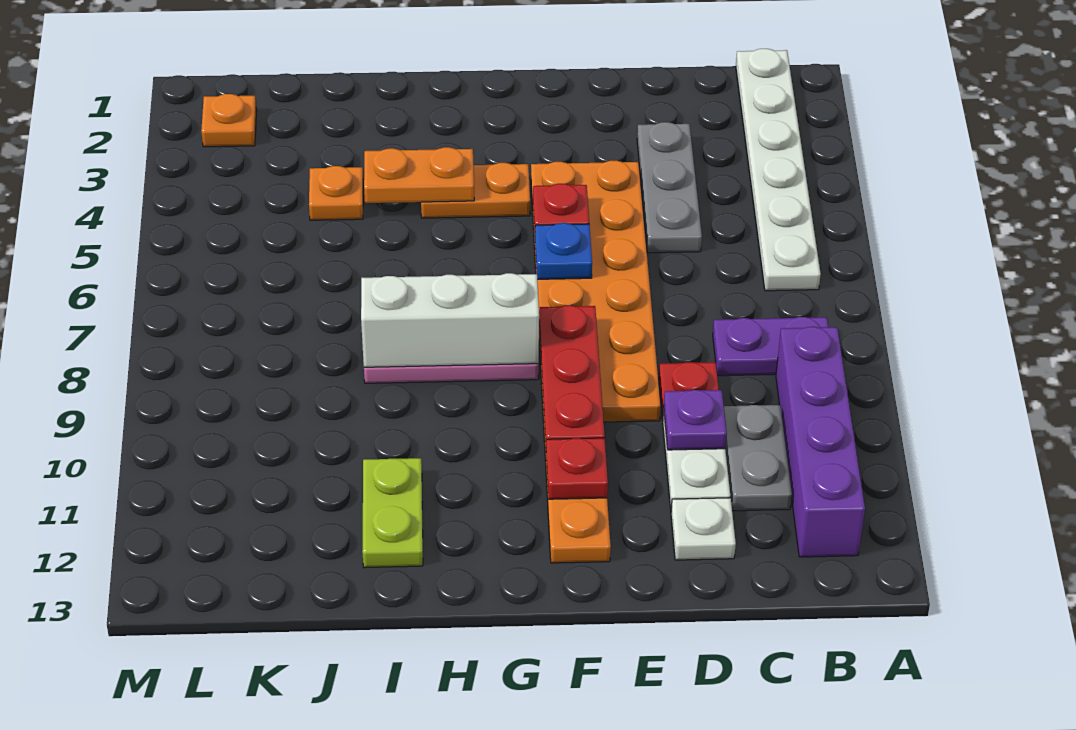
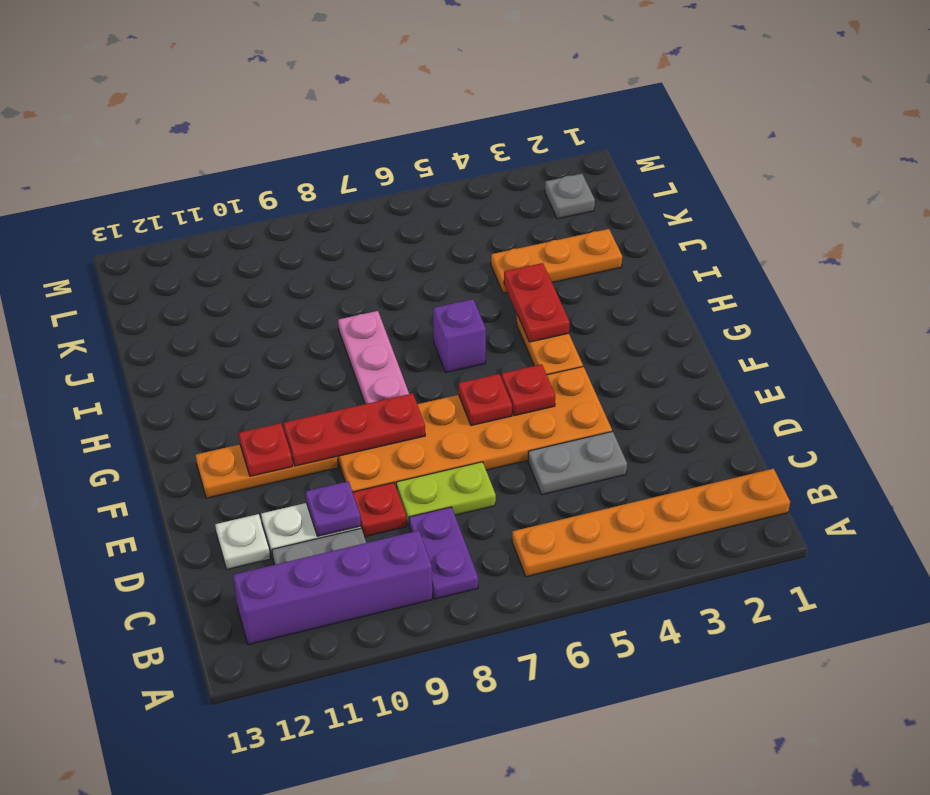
white 1x6 plate [736,49,821,291] -> orange 1x6 plate [512,469,790,577]
grey 1x3 plate [637,122,702,253] -> grey 1x2 plate [528,431,627,495]
blue 1x1 plate [535,223,592,279] -> red 1x1 plate [459,374,512,426]
white 1x3 brick [361,273,539,367] -> none
orange 1x2 plate [364,147,474,203] -> red 1x2 plate [504,263,570,342]
none -> purple 1x1 brick [433,299,486,372]
lime 1x2 plate [362,458,423,568] -> lime 1x2 plate moved to [396,462,496,526]
orange 1x1 plate [309,166,363,220] -> orange 1x3 plate [491,229,622,293]
orange 1x1 plate [201,94,257,147] -> grey 1x1 plate [545,174,595,219]

